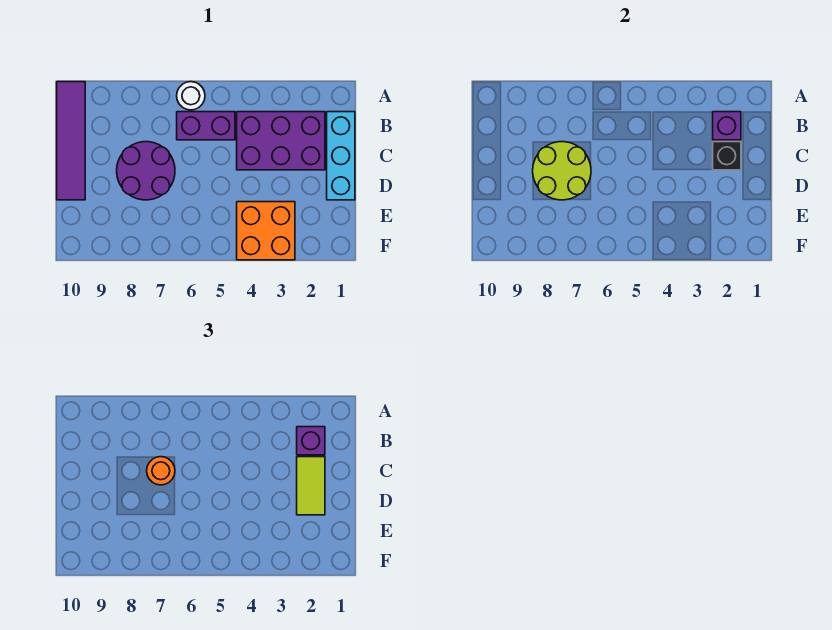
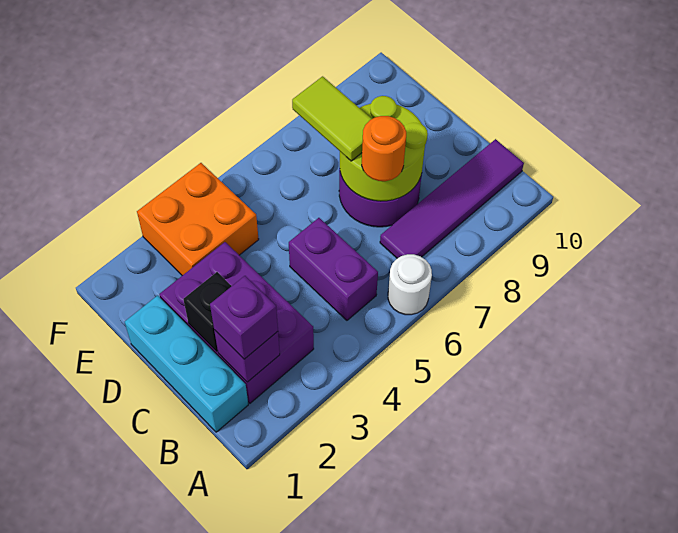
purple 1x4 tile [57,82,85,200] -> purple 1x4 tile turned to [380,139,524,258]
purple 2x3 brick [237,112,325,170] -> purple 2x3 brick turned to [159,242,314,403]
purple 1x2 brick [177,112,235,140] -> purple 1x2 brick turned to [289,218,378,320]
lime 1x2 tile [297,457,325,515] -> lime 1x2 tile moved to [292,76,372,161]

